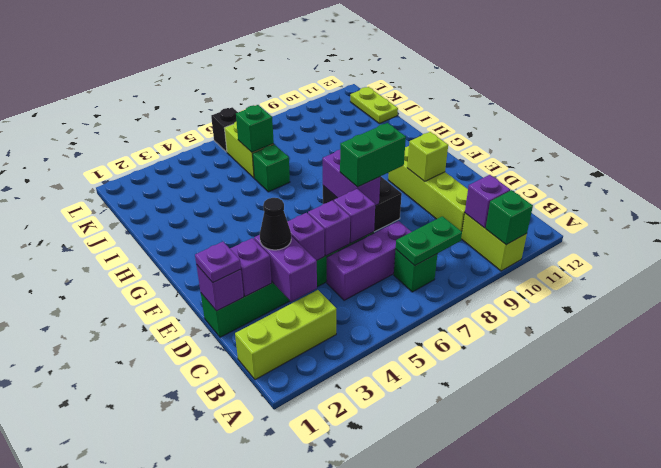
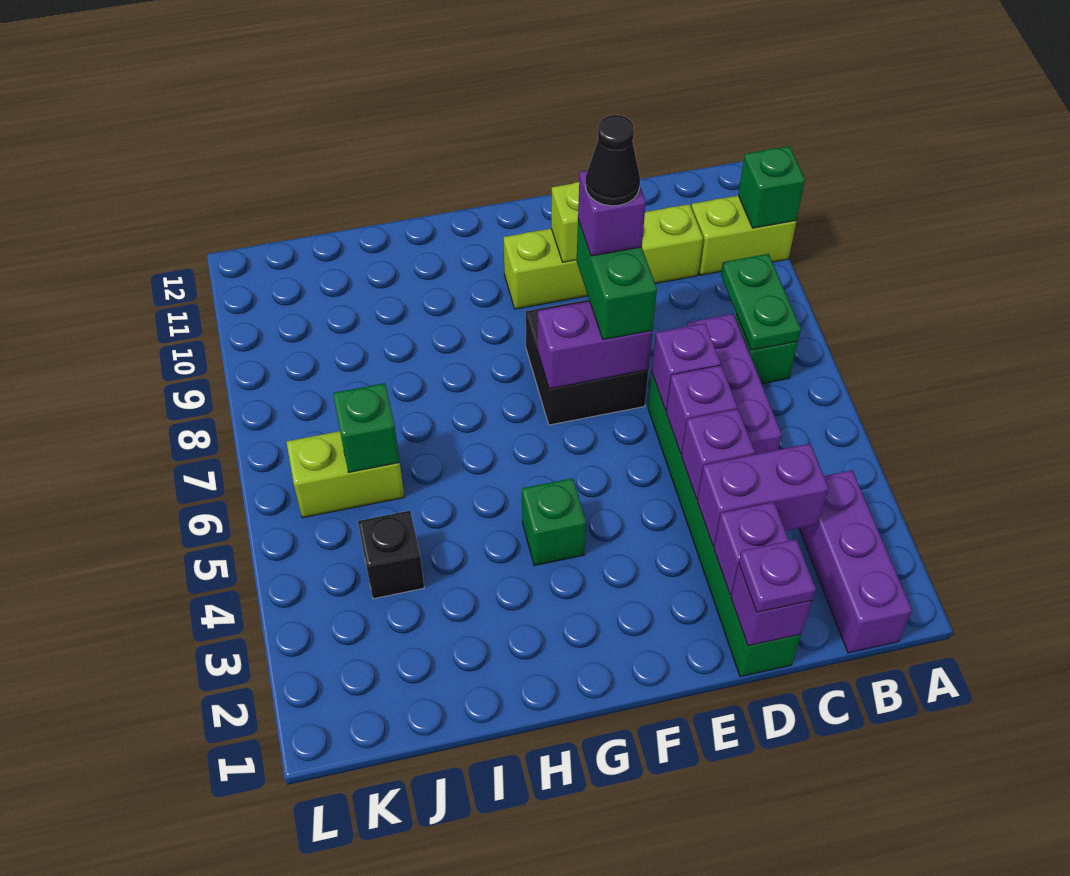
lime 1x3 brick [235,290,336,380] -> purple 1x3 brick [799,470,912,653]
purple 1x1 brick [465,175,510,228] -> purple 1x1 brick moved to [578,171,646,256]
black 1x1 cone [260,198,291,250] -> black 1x1 cone moved to [586,115,640,206]
green 1x1 brick [253,144,290,192] -> green 1x1 brick moved to [522,478,586,566]
lime 1x2 plate [350,87,398,123] -> none
black 1x1 brick [211,107,238,152] -> black 1x1 brick moved to [358,511,424,599]

